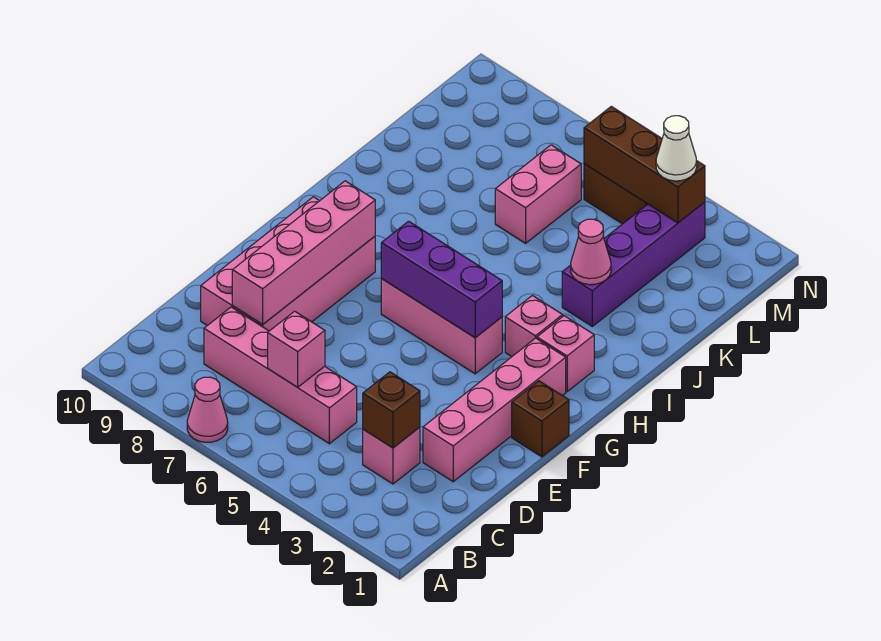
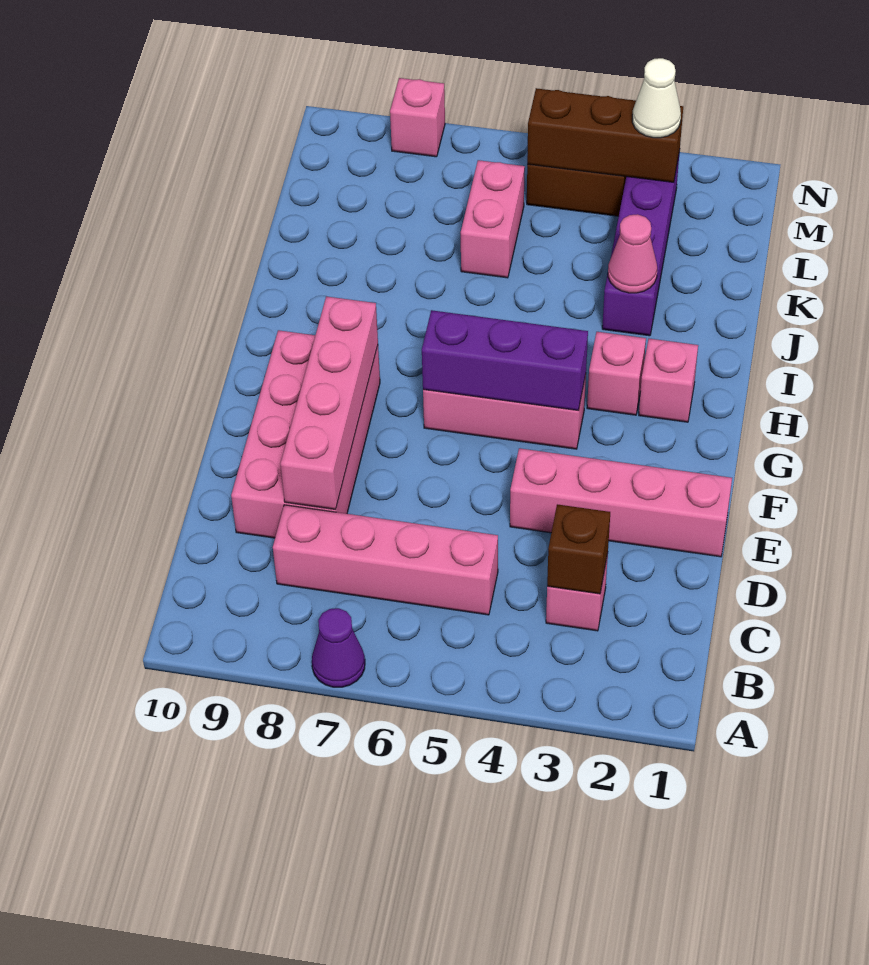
pink 1x1 cone [187,377,228,442] -> purple 1x1 cone [312,608,365,687]
pink 1x1 brick [268,311,325,387] -> pink 1x1 brick moved to [390,78,445,157]
pink 1x4 brick [423,338,566,482] -> pink 1x4 brick turned to [510,448,732,557]
brown 1x1 brick [512,381,569,457] -> none

